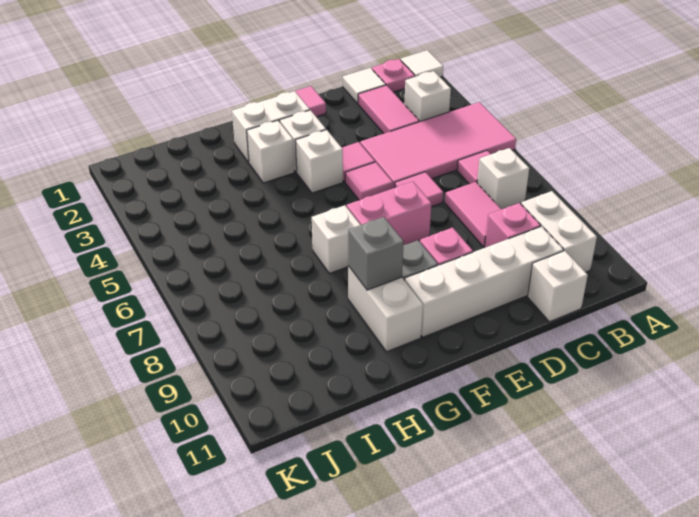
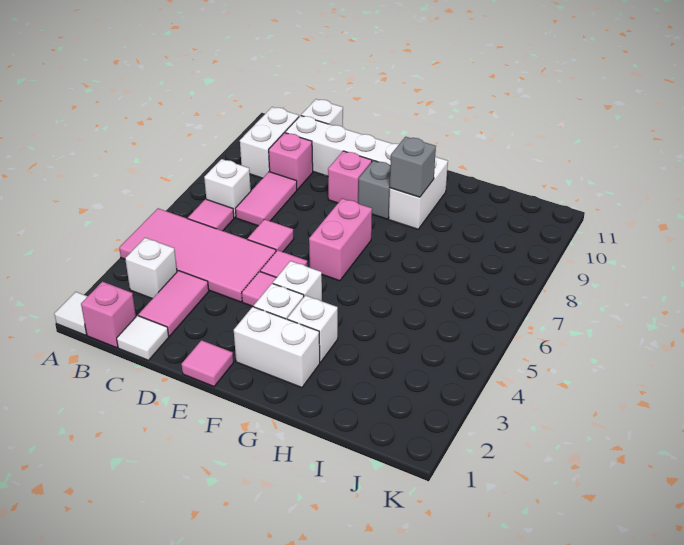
pink 1x1 plate [372,59,415,92] -> pink 1x1 brick [81,282,136,348]
pink 1x2 brick [347,182,431,246] -> pink 1x2 brick turned to [309,199,372,281]
white 1x1 brick [312,205,360,273] -> none

